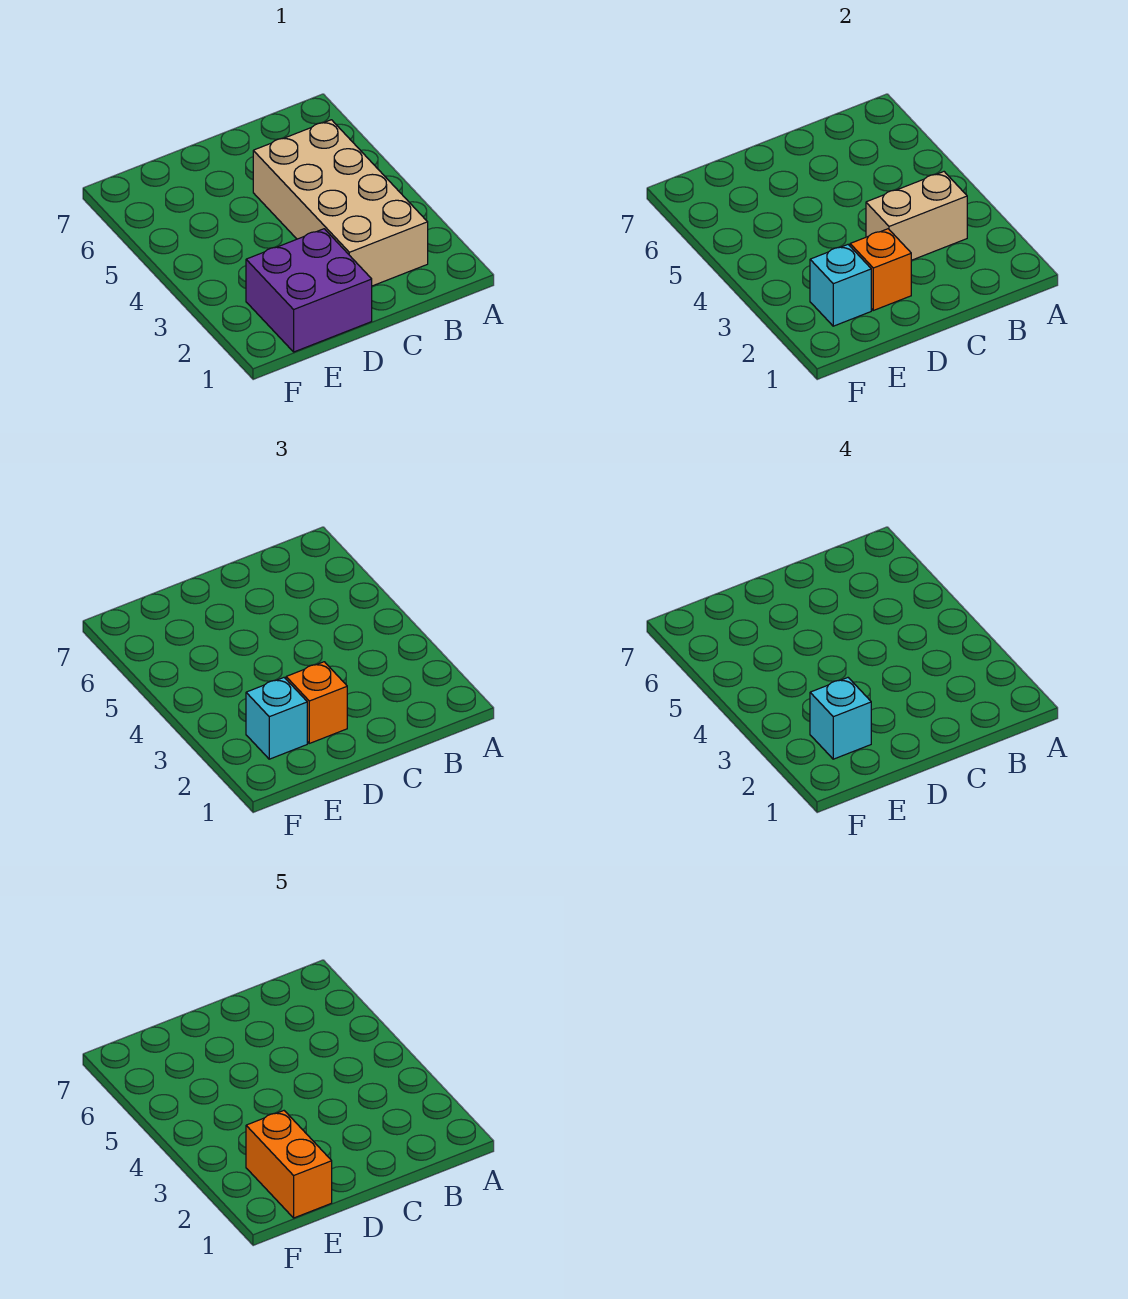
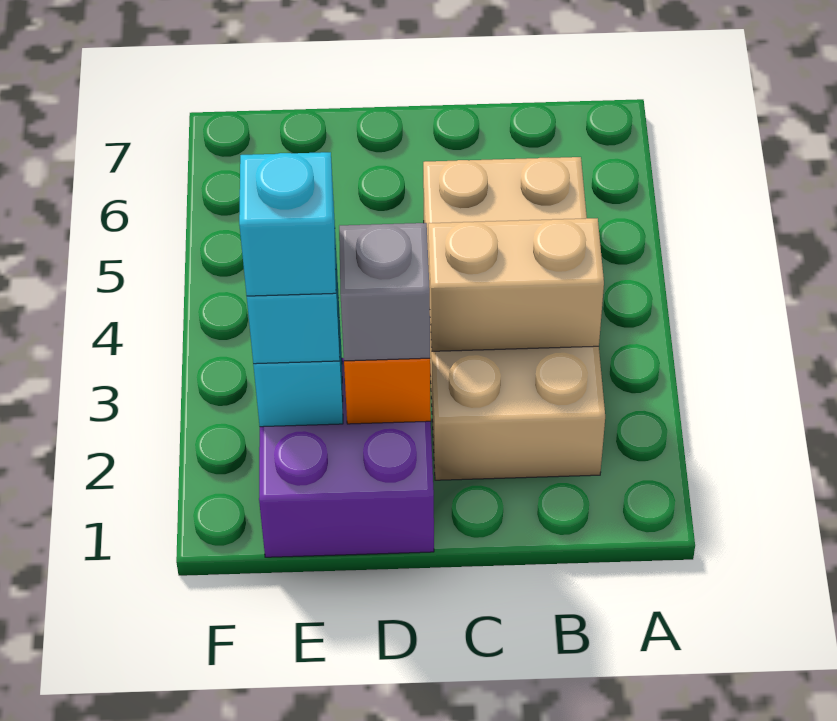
orange 1x1 brick [286,662,347,743] -> grey 1x1 brick [339,223,430,361]
orange 1x2 brick [246,1111,332,1218] -> none

